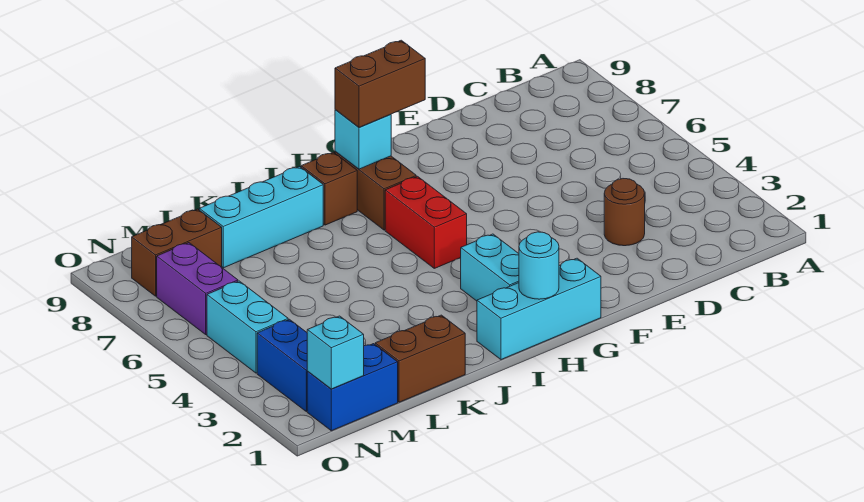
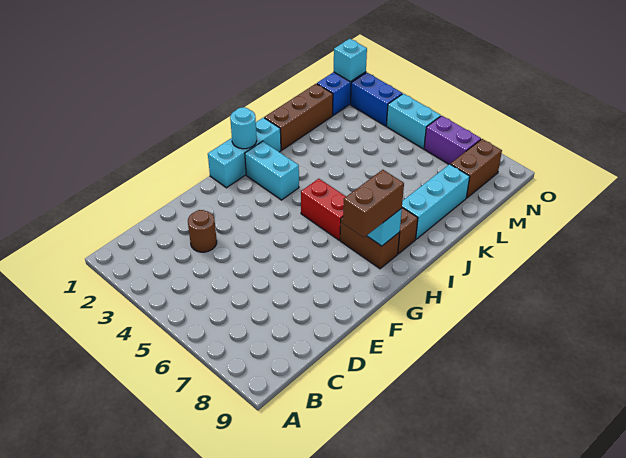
brown 1x2 brick [375,315,465,402] -> brown 1x3 brick [264,84,333,150]

